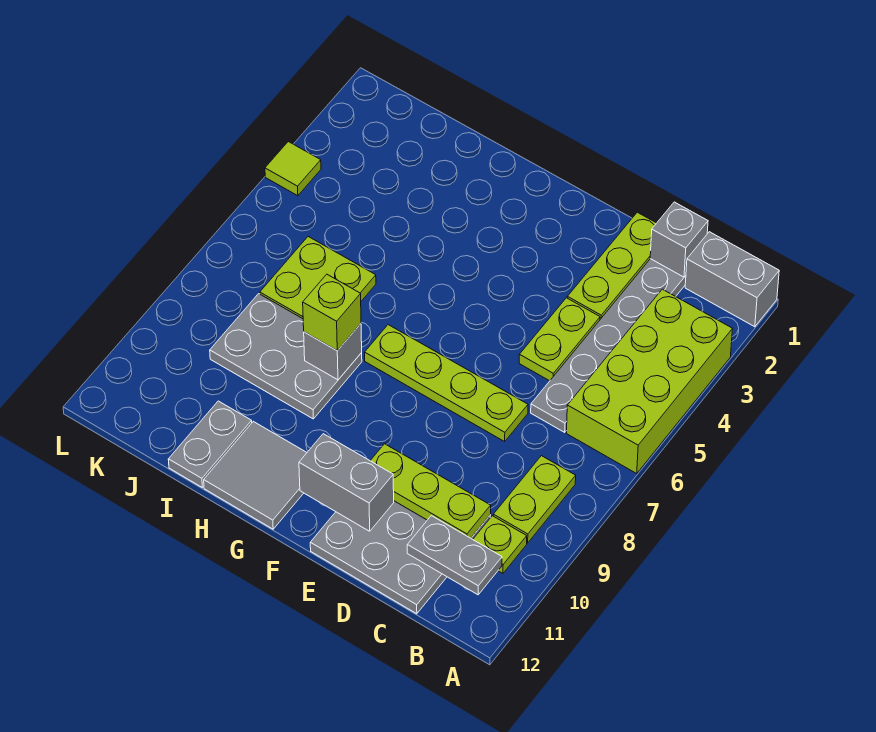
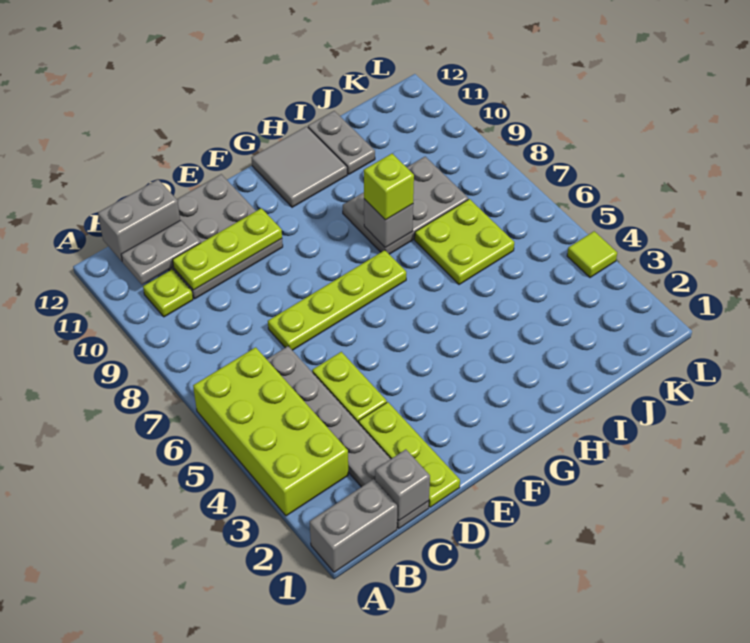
lime 1x2 plate [493,456,576,543] -> none
grey 1x2 brick [299,434,394,531] -> grey 1x2 brick moved to [98,179,180,261]

